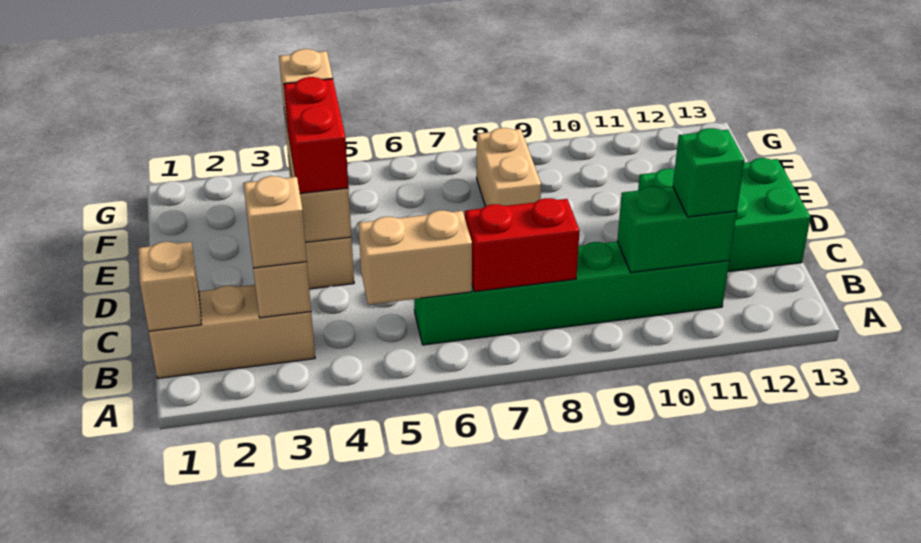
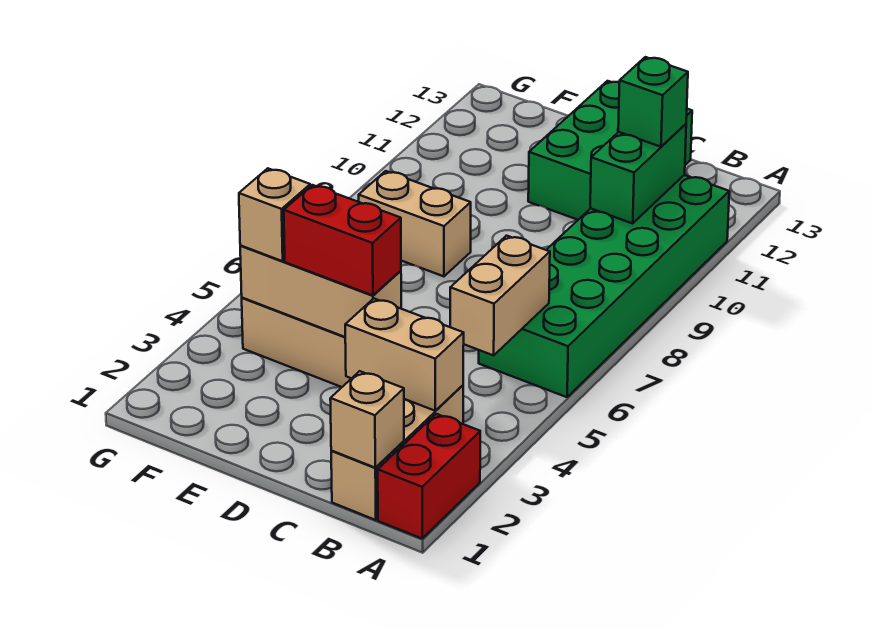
tan 1x1 brick [243,176,307,268] -> none
green 1x6 brick [414,242,729,345] -> green 2x6 brick [479,175,729,397]
red 1x2 brick [465,198,580,292] -> red 1x2 brick moved to [378,414,480,538]

